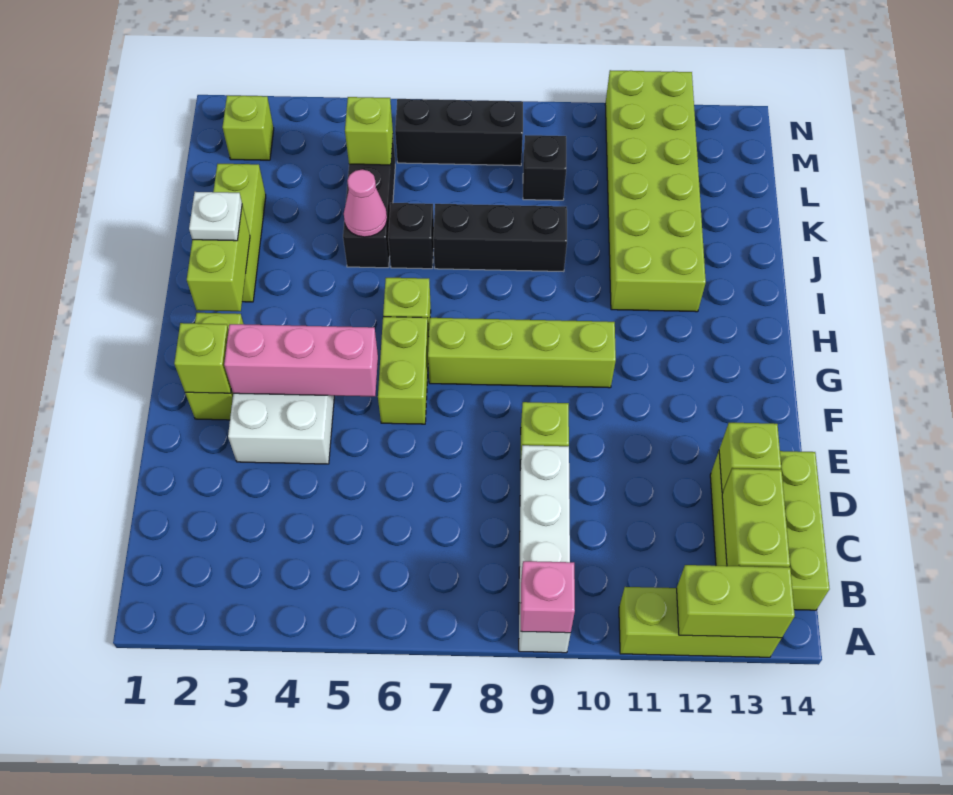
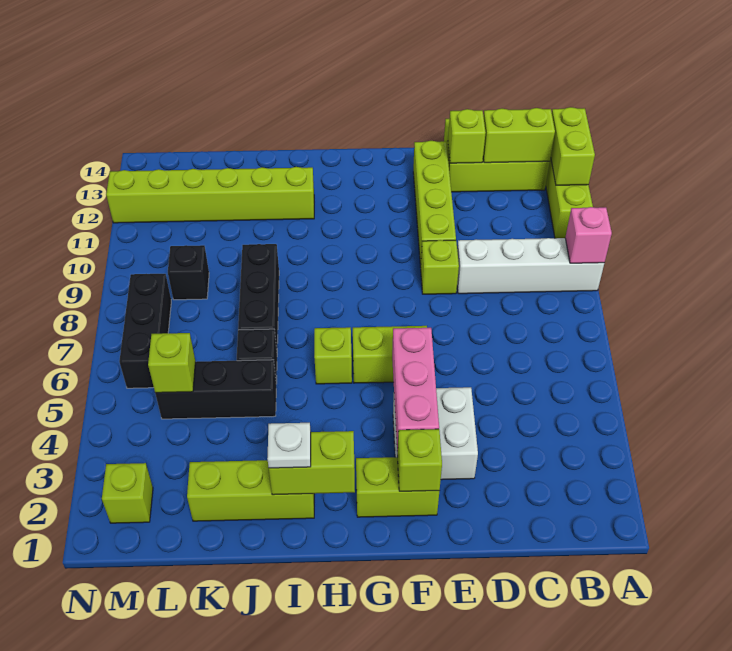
lime 1x4 brick [428,318,616,388] -> lime 1x4 brick moved to [413,141,456,267]
lime 2x6 brick [605,70,706,312] -> lime 1x6 brick [106,167,314,223]
pink 1x1 cone [344,170,387,237] -> none

